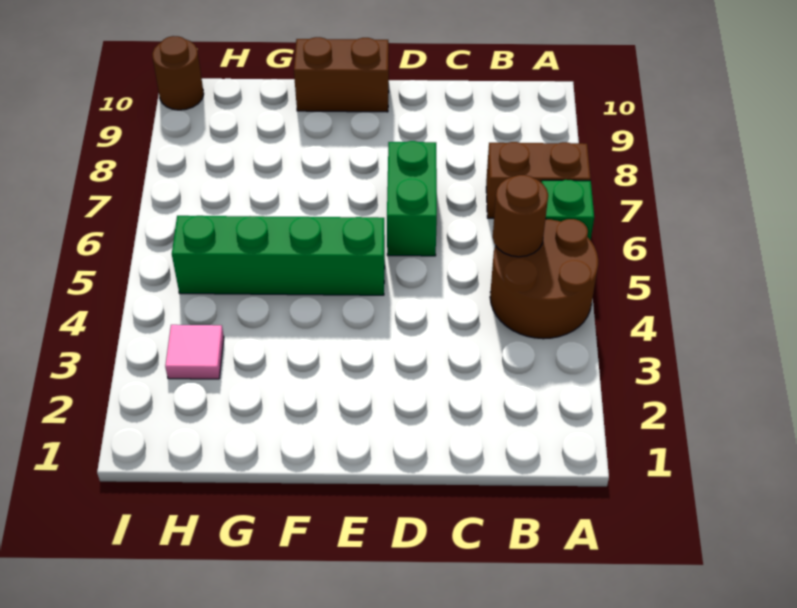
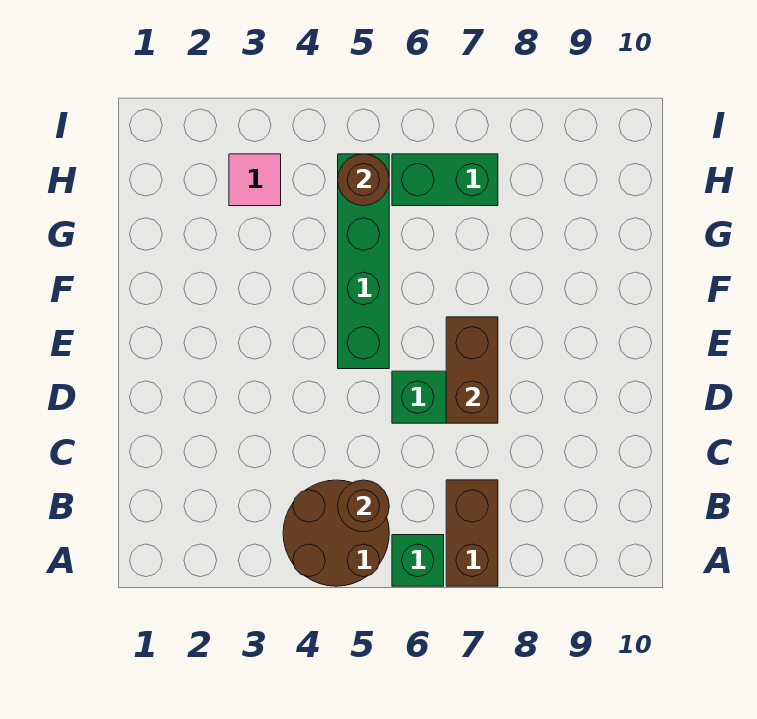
brown 1x2 brick [294,37,389,112] -> brown 1x2 brick moved to [446,317,498,423]
none -> green 1x2 brick [392,154,498,206]
brown 1x1 round brick [152,36,204,110] -> brown 1x1 round brick moved to [338,154,389,206]

